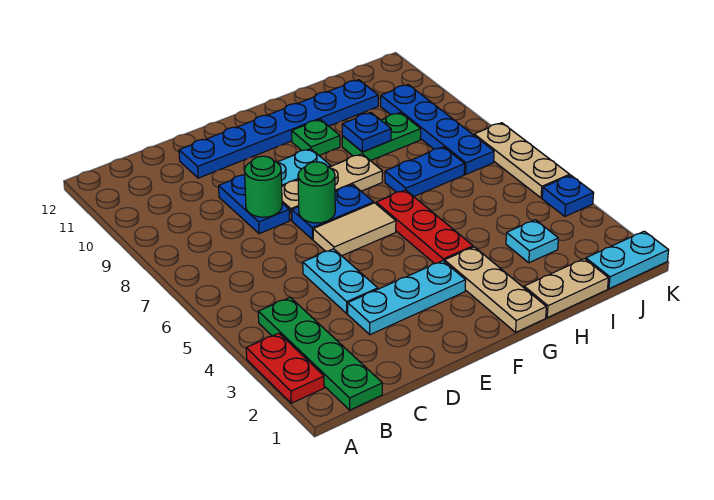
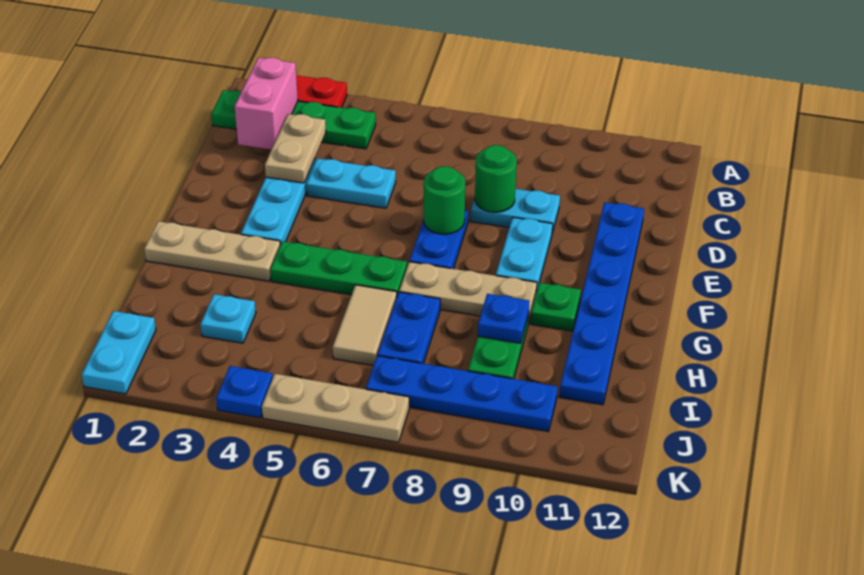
none -> pink 1x2 brick [234,58,298,150]
blue 1x2 plate [219,175,289,234] -> cyan 1x2 plate [471,189,560,233]
tan 1x2 tile [313,203,396,256] -> tan 1x2 tile moved to [333,285,397,366]
tan 1x3 plate [282,154,382,220] -> tan 1x3 plate turned to [399,262,537,323]
red 1x3 plate [376,190,473,264] -> green 1x3 plate [270,241,407,295]
tan 1x2 plate [524,259,608,318] -> tan 1x2 plate moved to [265,114,326,183]

